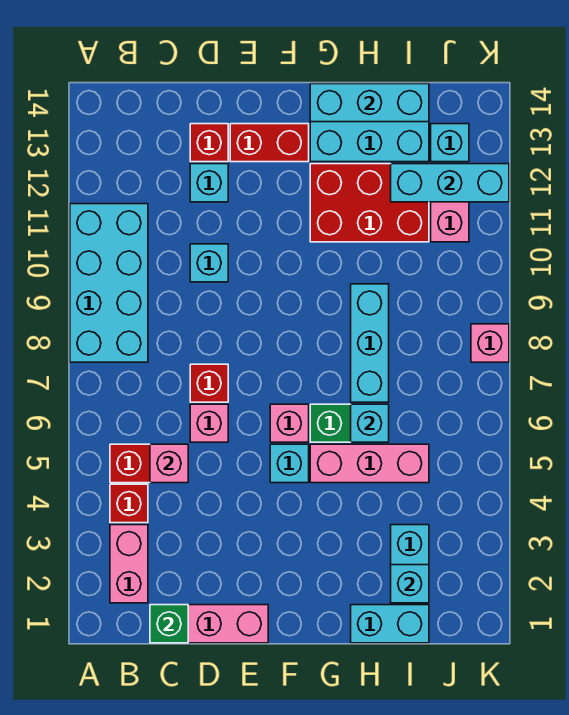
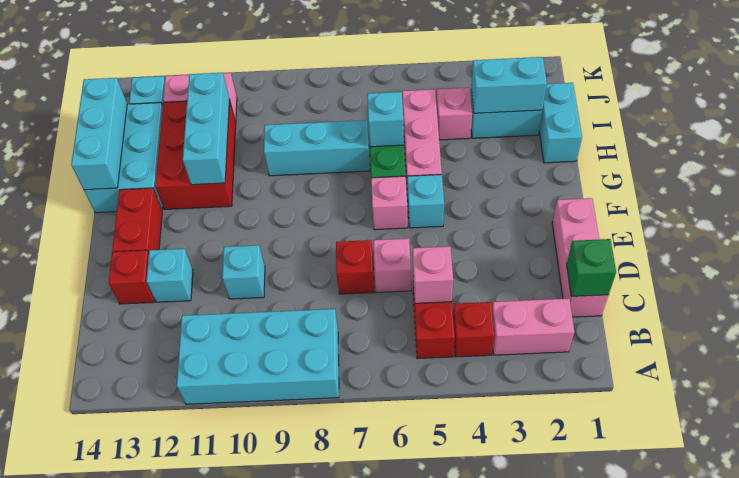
cyan 1x1 brick [391,565,429,603] -> cyan 1x2 brick [471,57,547,113]
cyan 1x3 brick [391,164,509,202] -> cyan 1x3 brick moved to [183,73,230,185]
pink 1x1 brick [471,324,509,362] -> pink 1x1 brick moved to [436,88,472,140]

